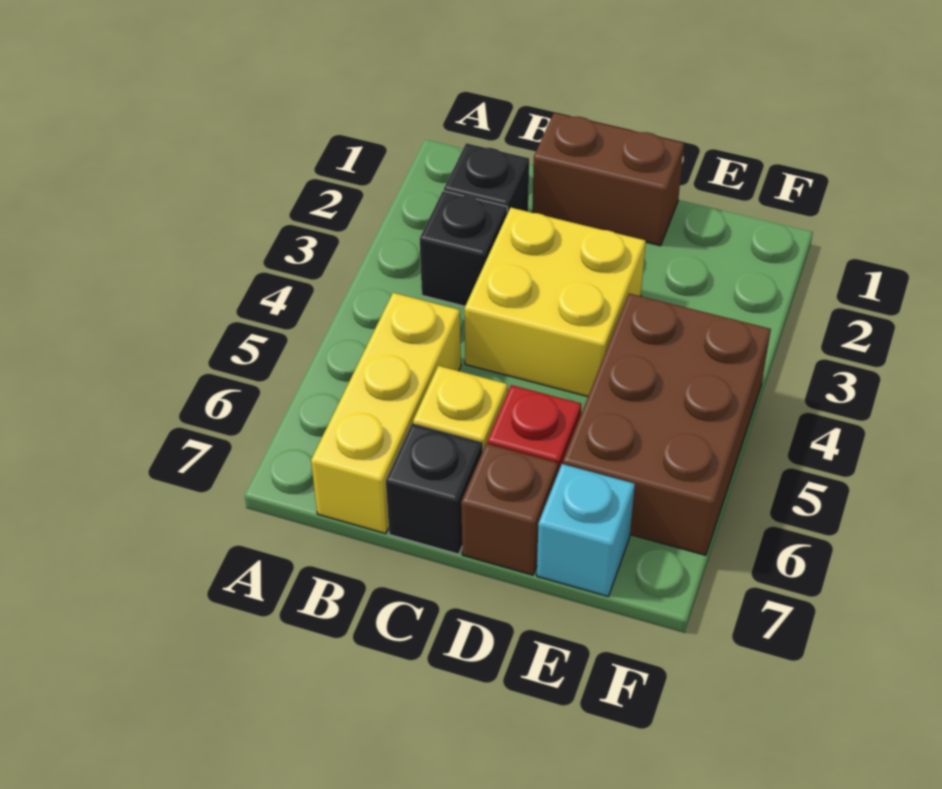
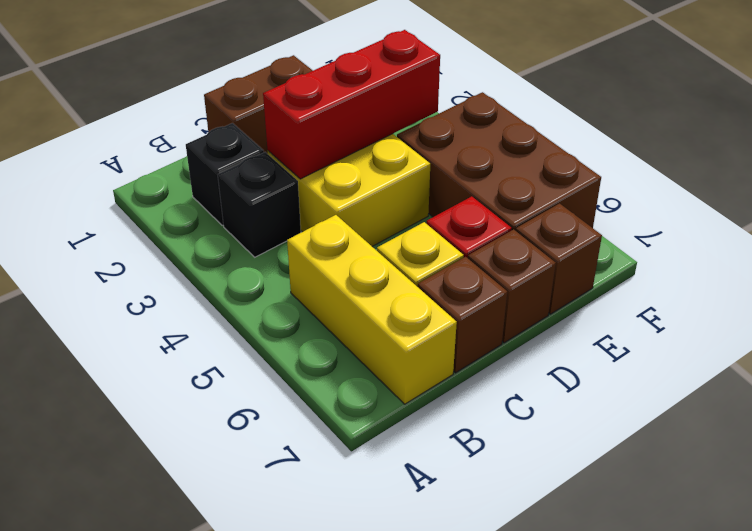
none -> red 1x3 brick [263,30,440,179]
black 1x1 brick [386,423,483,554] -> brown 1x1 brick [418,257,507,373]
cyan 1x1 brick [537,464,635,596] -> brown 1x1 brick [516,204,602,314]

